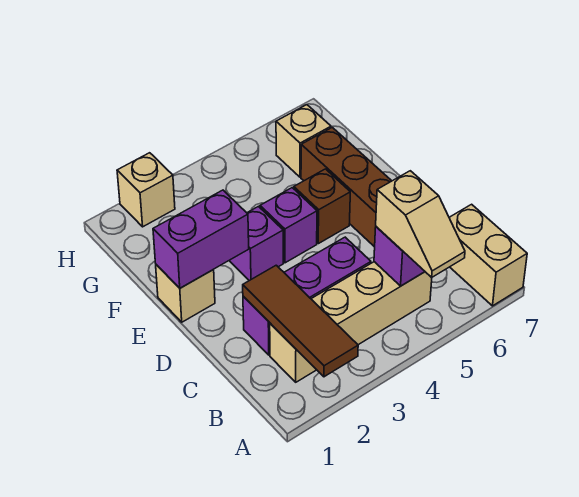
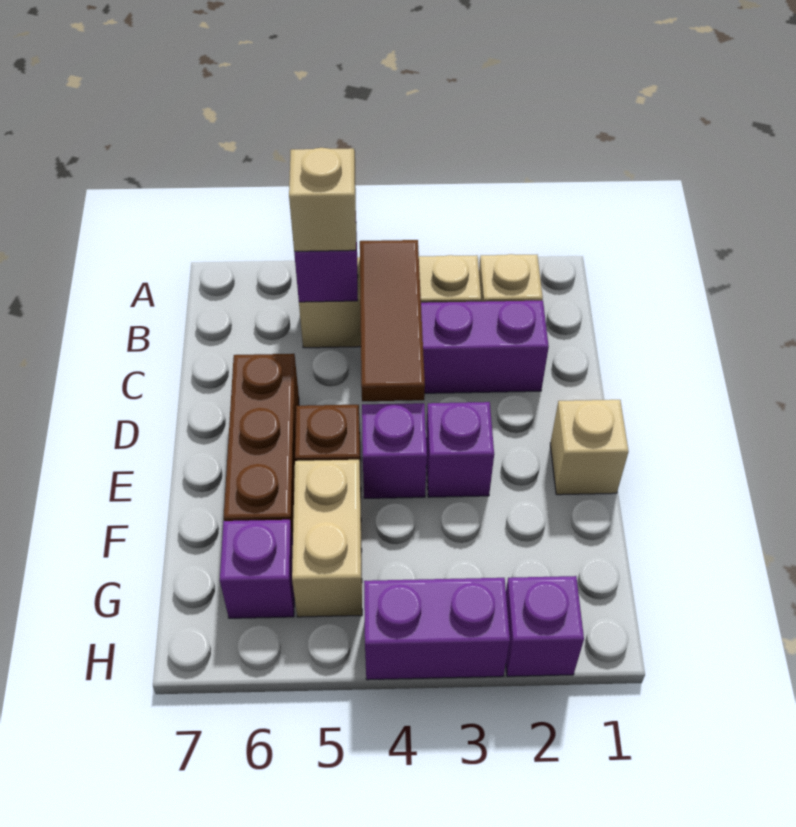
brown 1x3 tile [243,265,358,377] -> brown 1x3 tile moved to [360,240,425,401]
tan 1x2 brick [449,204,527,306] -> tan 1x2 brick moved to [292,460,362,617]
purple 1x2 brick [153,190,249,288] -> purple 1x2 brick moved to [364,578,510,680]
tan 1x1 brick [276,105,331,177] -> purple 1x1 brick [220,520,294,618]
tan 1x1 brick [117,153,175,227] -> purple 1x1 brick [506,576,584,676]

